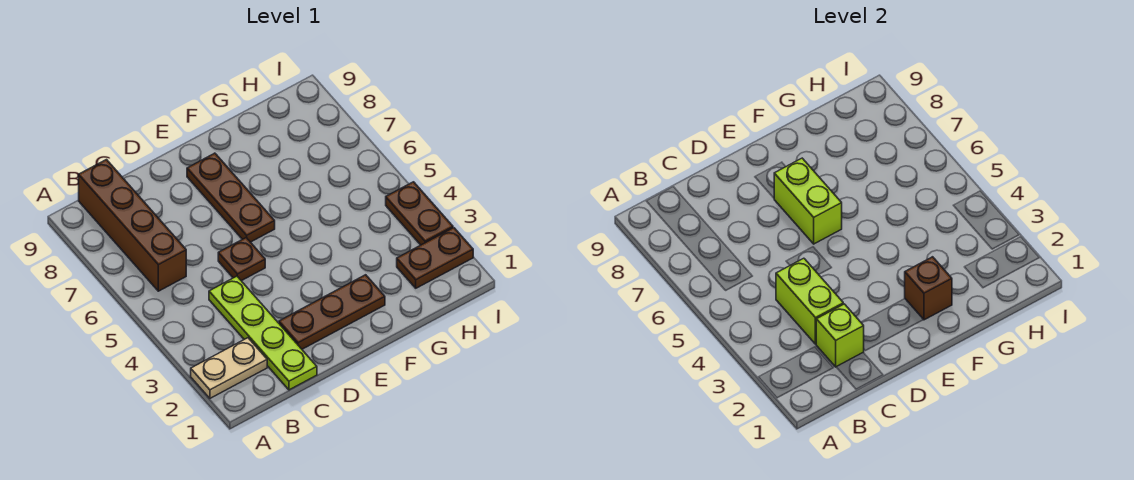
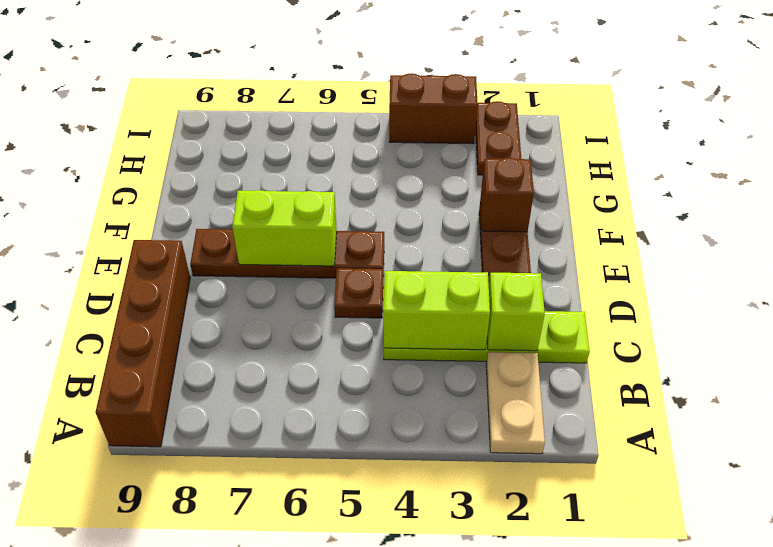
brown 1x4 brick [79,160,186,291] -> brown 1x4 brick turned to [96,240,190,447]
brown 1x3 plate [187,153,275,242] -> brown 1x4 plate [190,229,384,278]
brown 1x2 plate [386,182,453,245] -> brown 1x2 brick [389,73,478,144]

